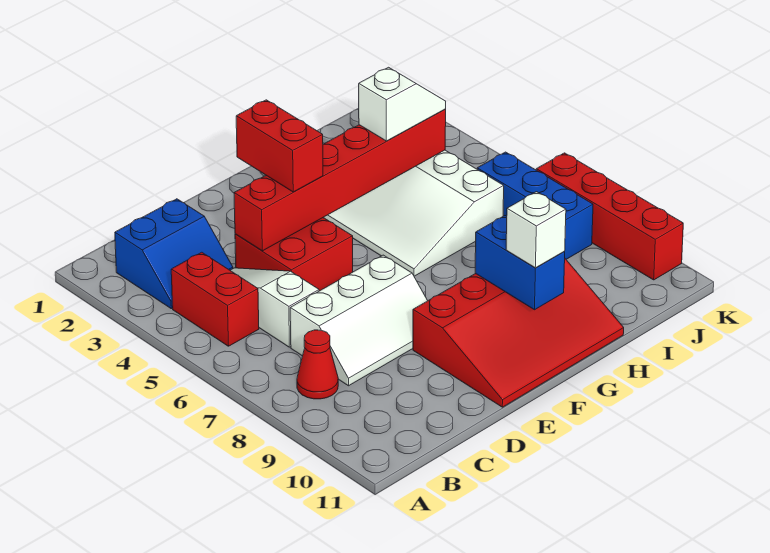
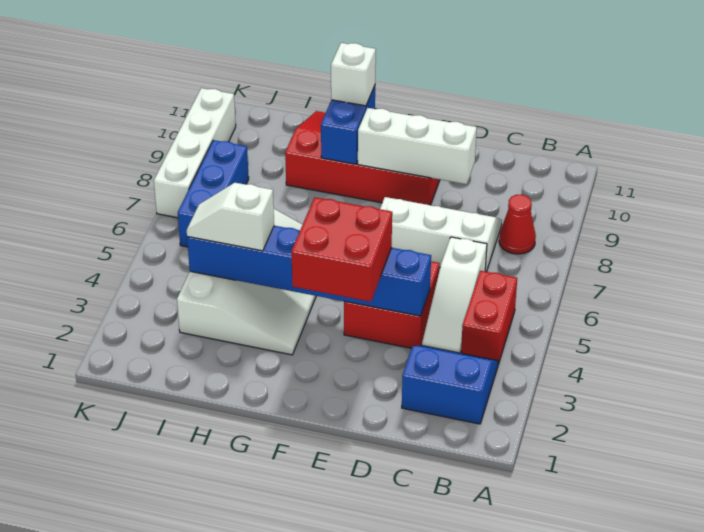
red 1x6 brick [234,109,446,251] -> blue 1x6 brick [187,226,431,316]
none -> white 1x3 brick [358,108,477,184]
red 1x2 brick [236,100,323,192] -> red 2x2 brick [291,197,392,302]
red 1x4 brick [536,153,683,280] -> white 1x4 brick [154,88,236,218]

